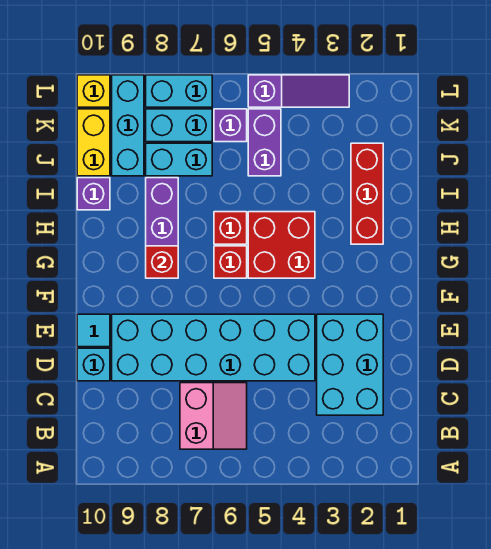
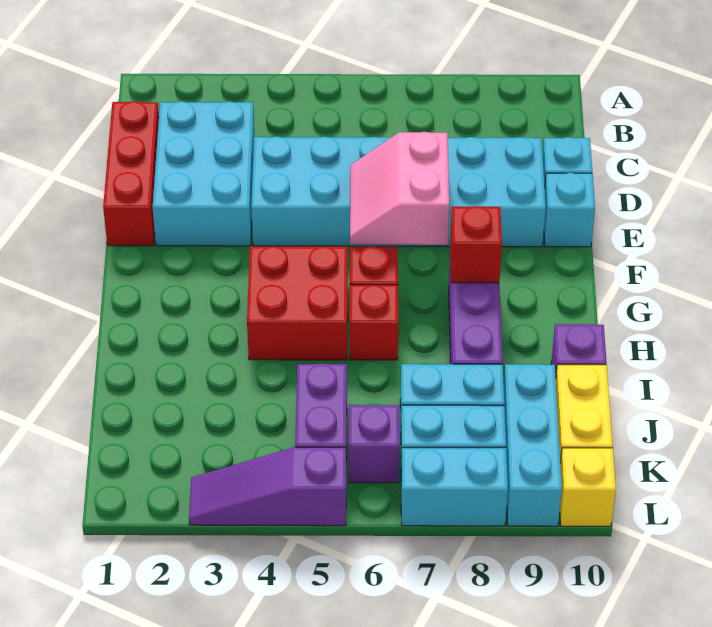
pink 2x2 slope [180,383,247,449] -> pink 2x2 slope moved to [350,132,449,245]
cyan 1x1 tile [77,314,110,347] -> cyan 1x1 brick [544,173,595,247]
red 1x3 brick [351,143,383,244] -> red 1x3 brick moved to [103,101,159,246]

